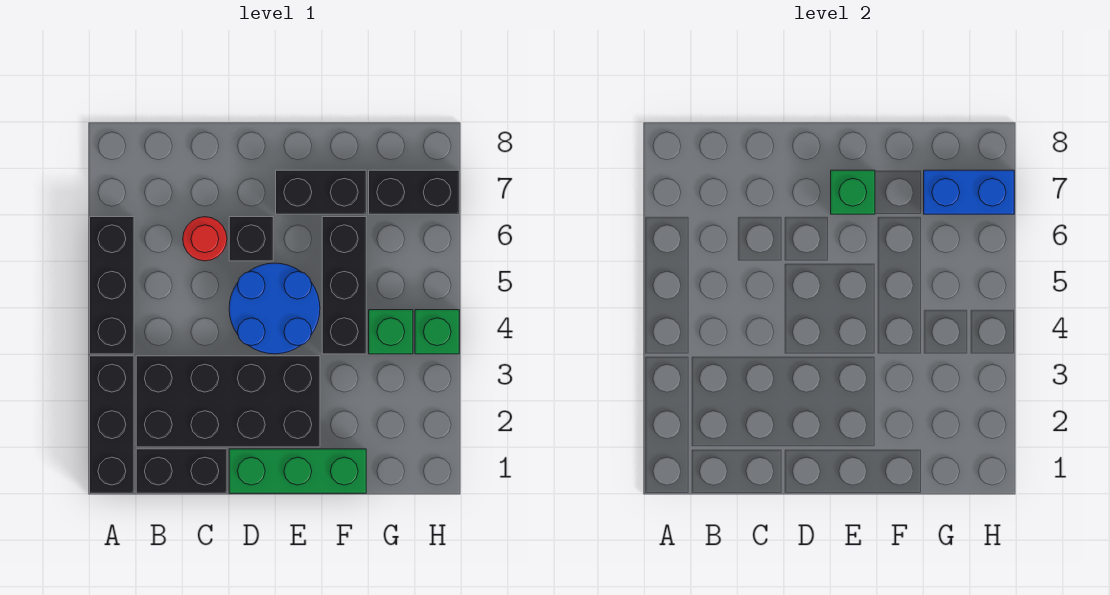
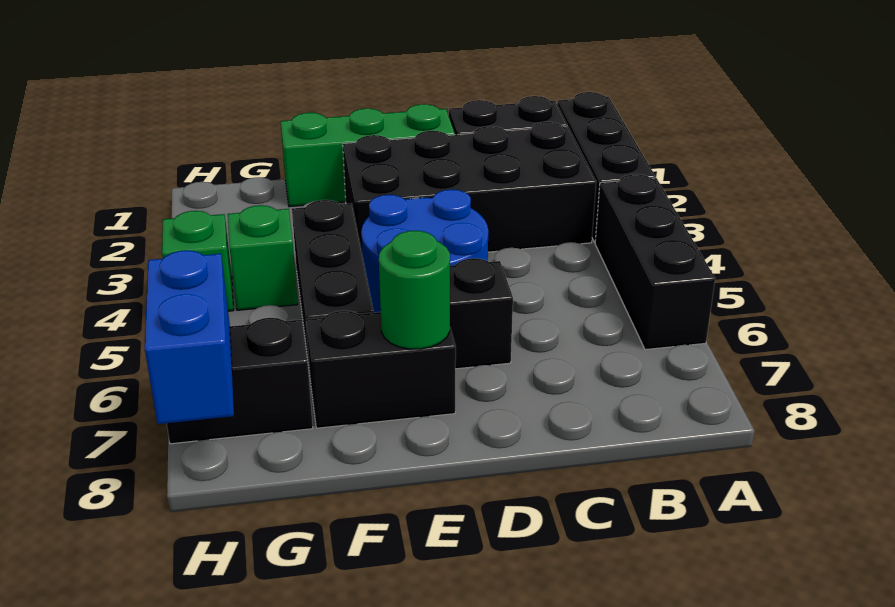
red 1x1 round brick [183,217,227,261] -> none
green 1x1 brick [831,170,875,214] -> green 1x1 round brick [379,231,450,349]
blue 1x2 brick [924,170,1014,214] -> blue 1x2 brick turned to [145,250,234,424]

